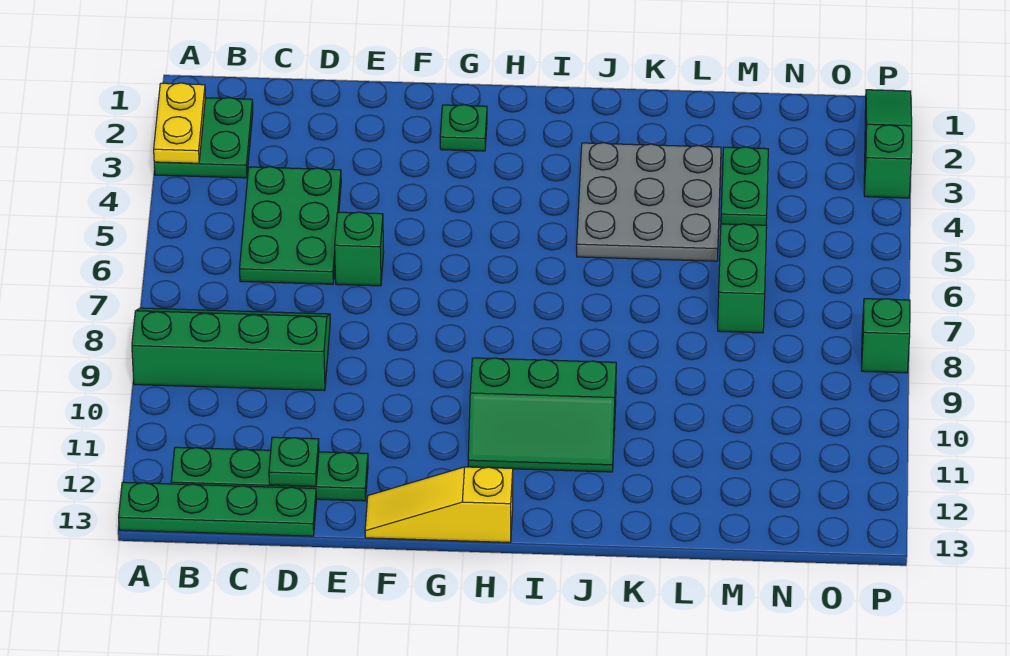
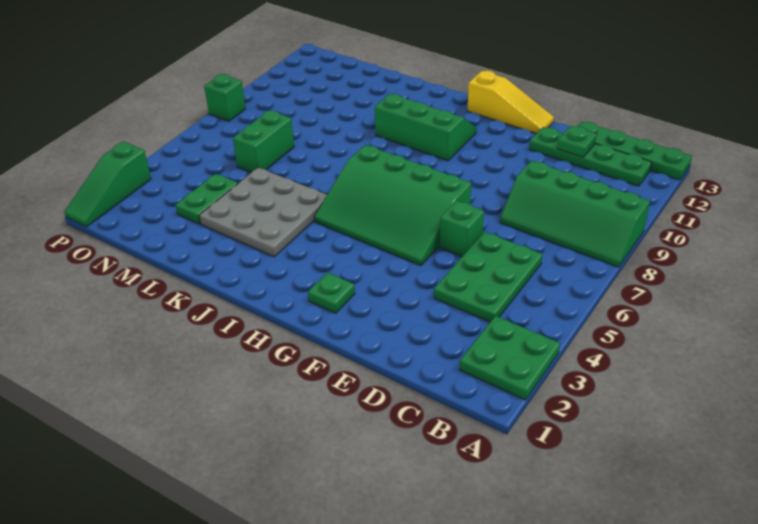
yellow 1x2 plate [154,83,205,163] -> none
none -> green 3x4 slope [314,145,471,265]

